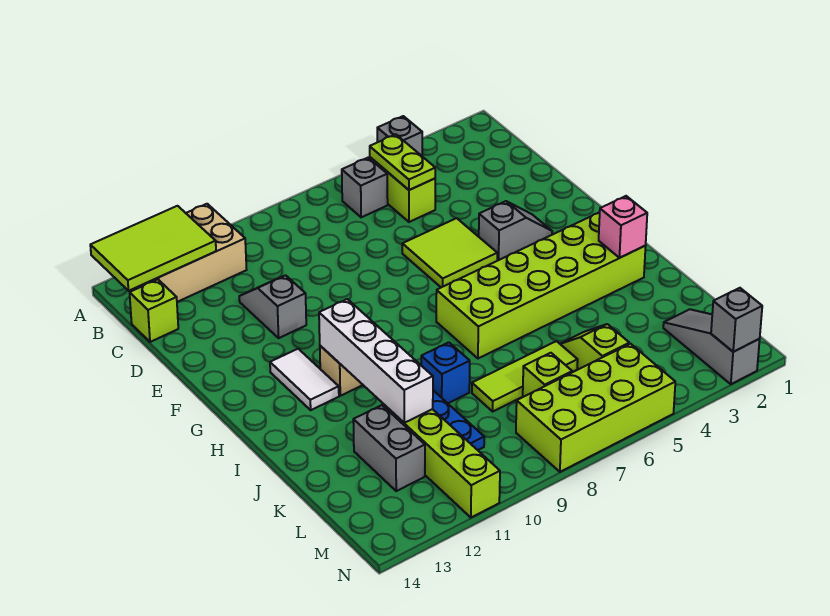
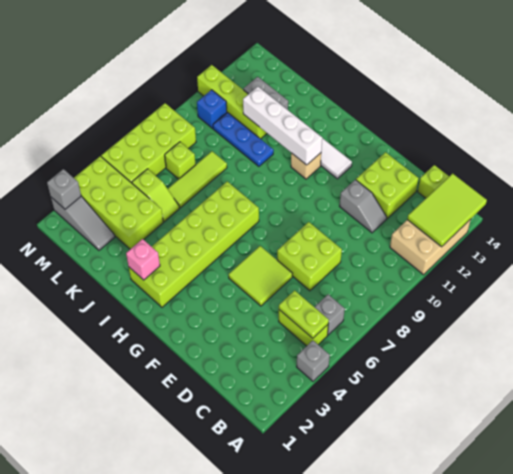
none -> lime 2x2 brick [277,222,342,291]
none -> lime 2x2 brick [356,152,419,219]
grey 1x2 slope [478,201,552,261] -> none
blue 1x1 brick [421,342,470,403] -> blue 1x1 brick moved to [197,90,227,128]
none -> lime 2x4 brick [74,156,163,249]

